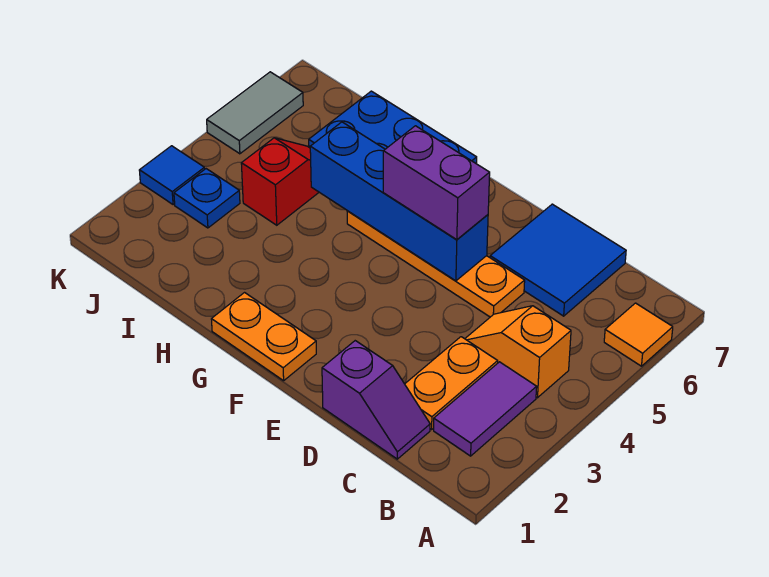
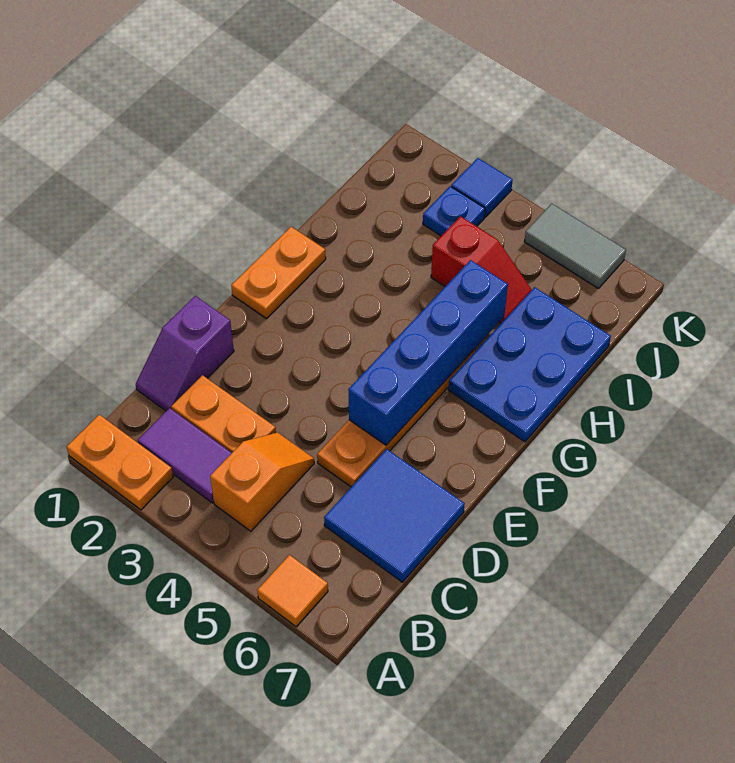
none -> orange 1x2 plate [67,415,173,510]
purple 1x2 brick [383,126,490,240] -> none

